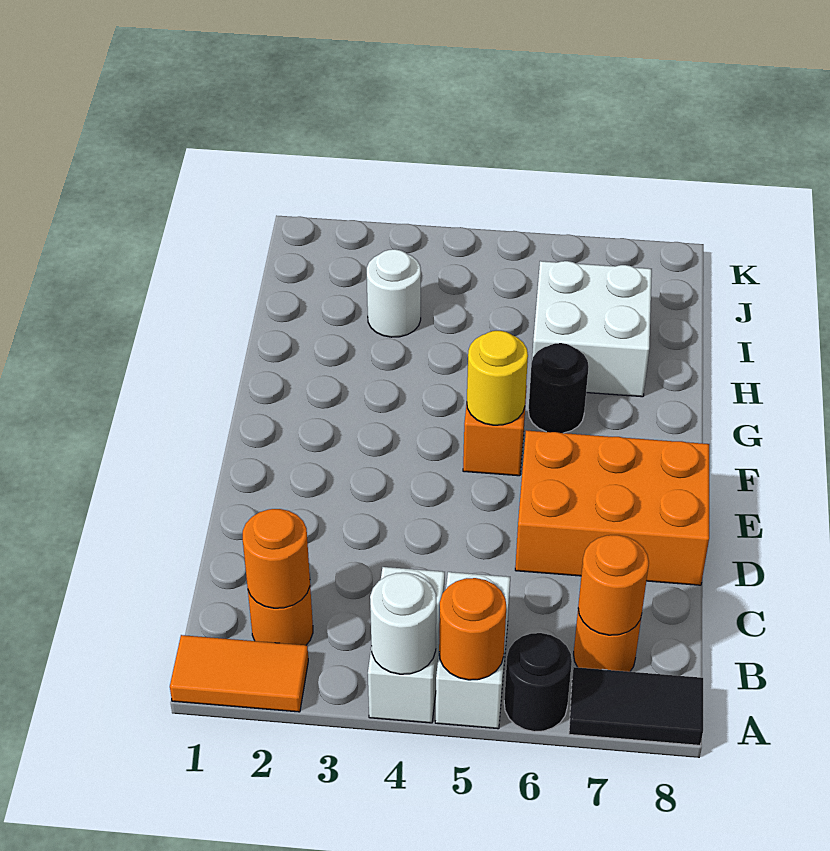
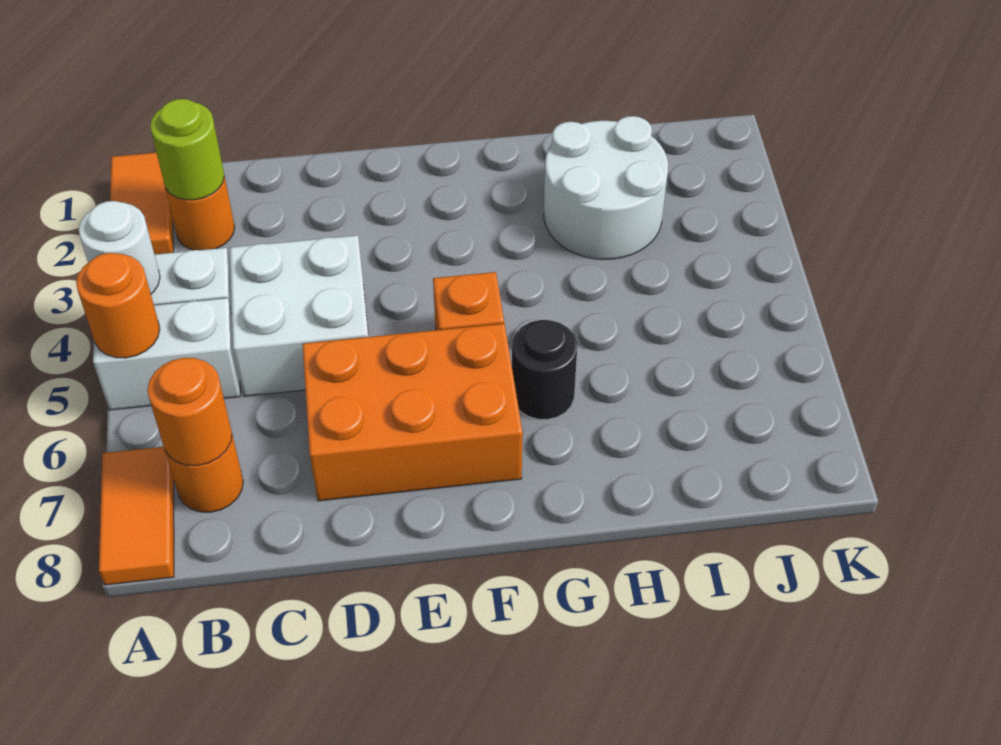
black 1x1 round brick [504,633,572,732] -> none
black 1x2 tile [569,667,703,745] -> orange 1x2 tile [99,447,174,585]
orange 1x1 round brick [243,509,310,608] -> lime 1x1 round brick [150,99,224,200]
orange 2x3 brick [515,430,709,585] -> orange 2x3 brick turned to [303,324,523,501]
yellow 1x1 round brick [467,331,528,425] -> none
white 2x2 brick [532,261,652,397] -> white 2x2 brick moved to [230,235,369,396]
white 1x1 round brick [367,249,421,337] -> white 2x2 round brick [544,116,668,259]

